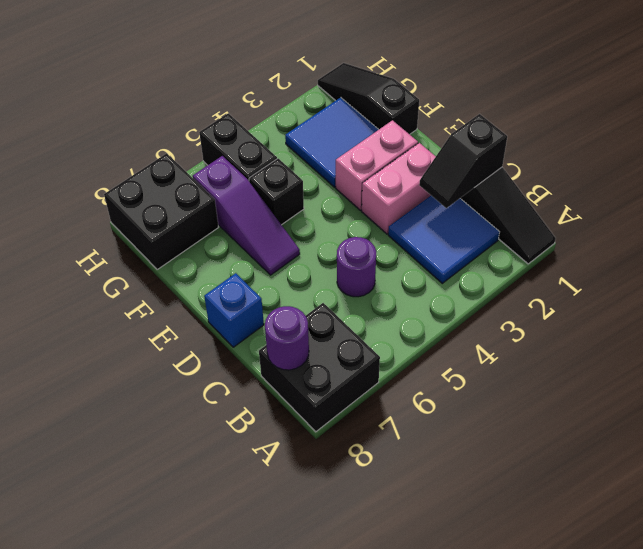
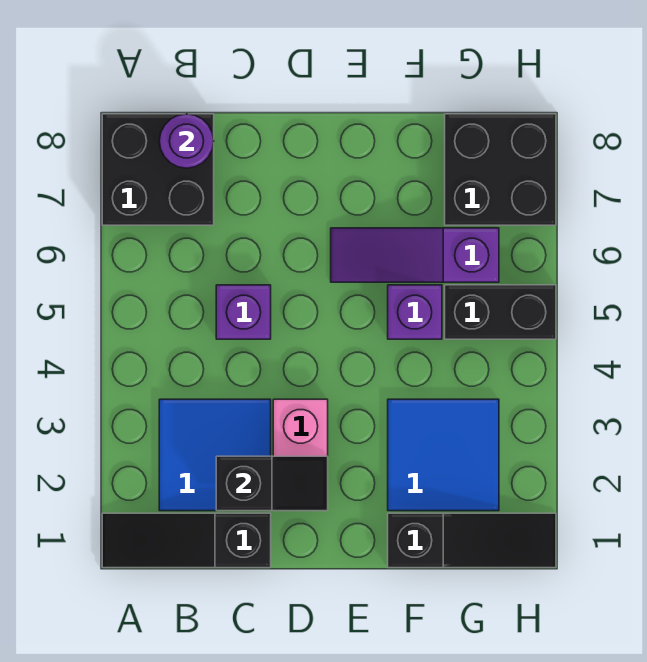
black 1x2 slope [419,114,507,208] -> black 1x2 slope turned to [216,456,328,511]
purple 1x1 round brick [337,237,376,297] -> purple 1x1 brick [216,285,271,339]
blue 1x1 brick [204,273,264,347] -> none
pink 1x2 brick [336,120,418,210] -> none
black 1x1 brick [249,159,304,225] -> purple 1x1 brick [388,285,442,339]

